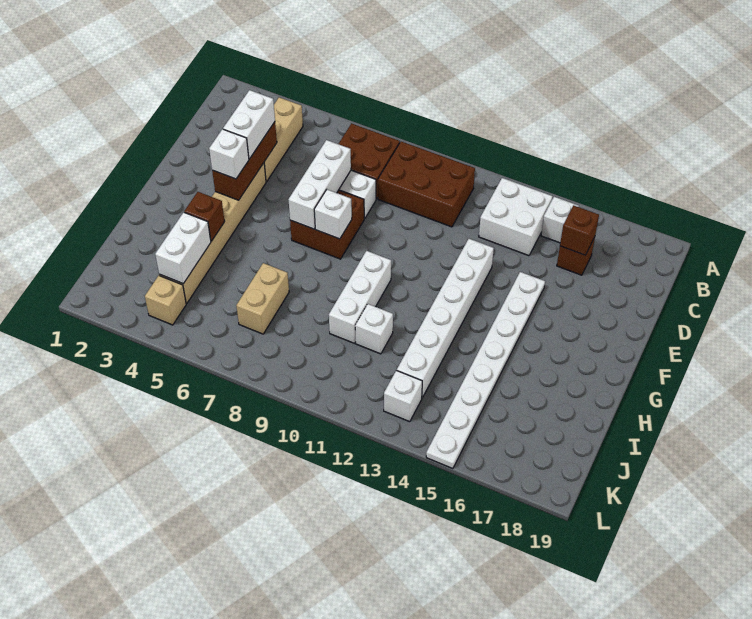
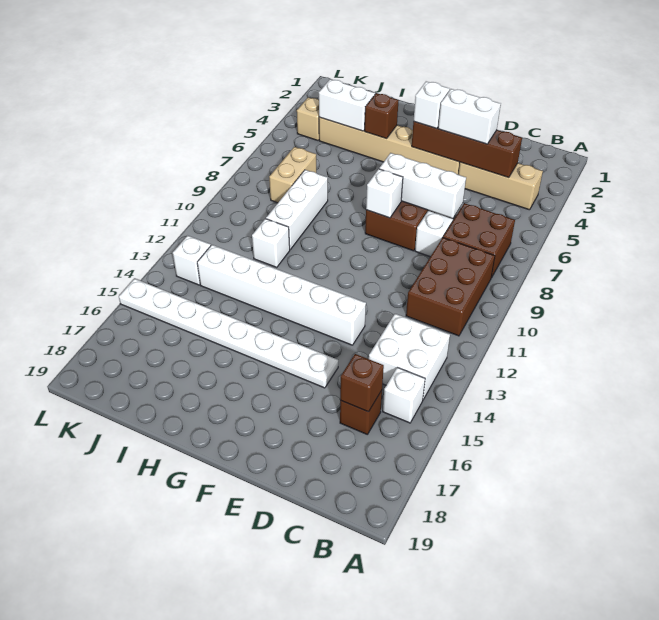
brown 1x3 brick [212,122,277,200] -> brown 1x4 brick [412,122,522,178]
white 1x3 brick [329,251,391,343] -> white 1x3 brick turned to [266,170,328,250]
tan 1x2 brick [236,263,289,334] -> tan 1x2 brick turned to [269,147,316,203]

